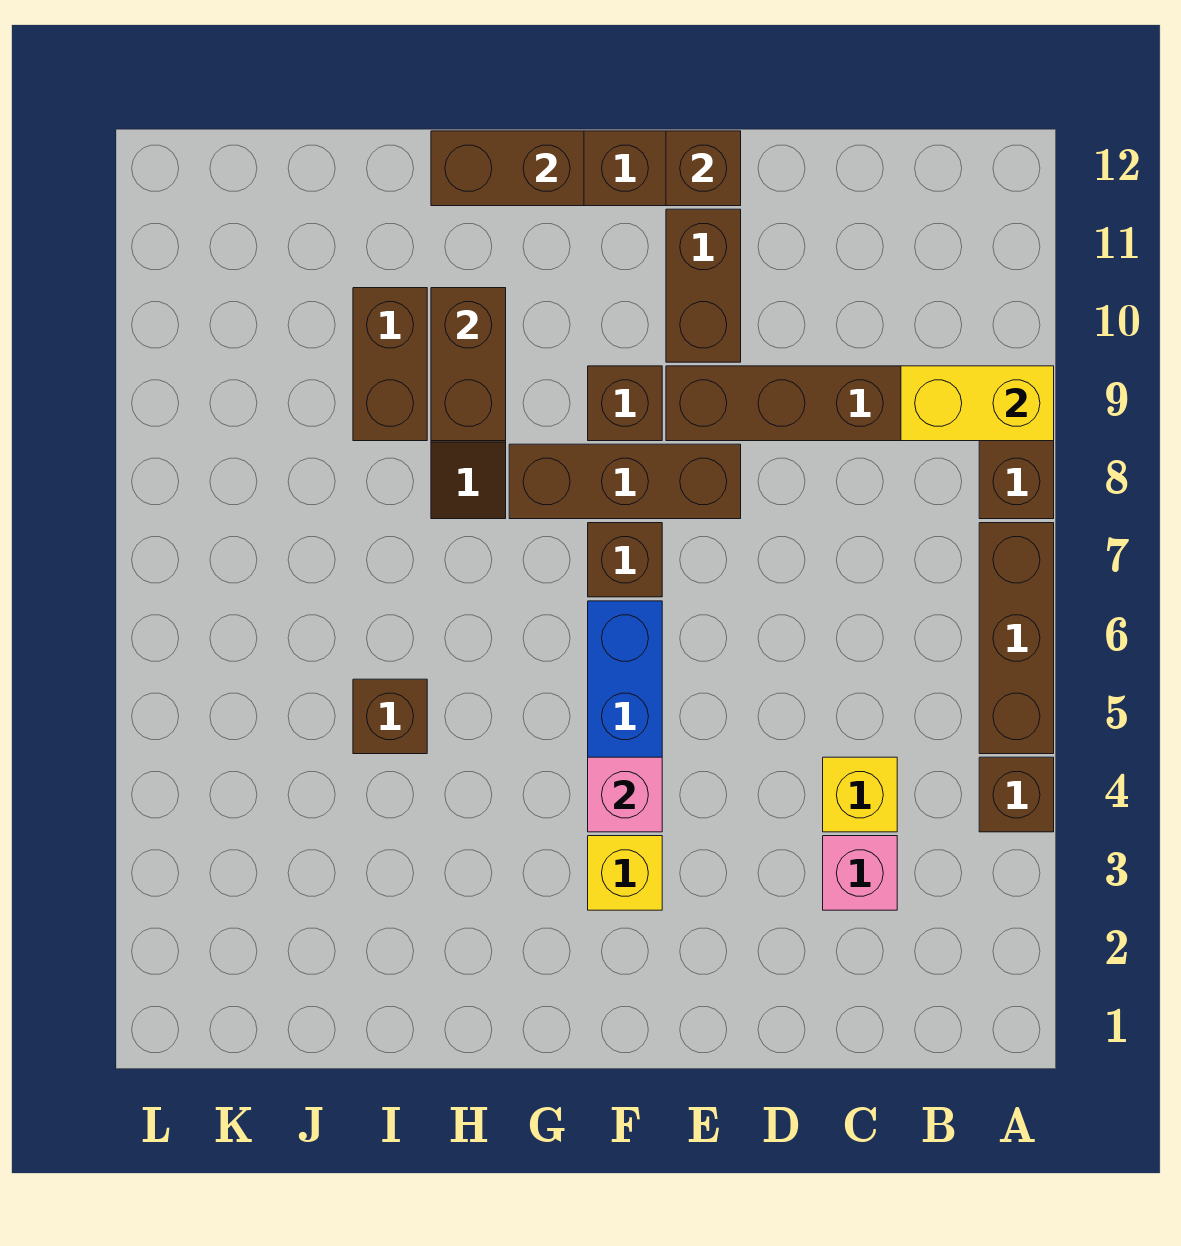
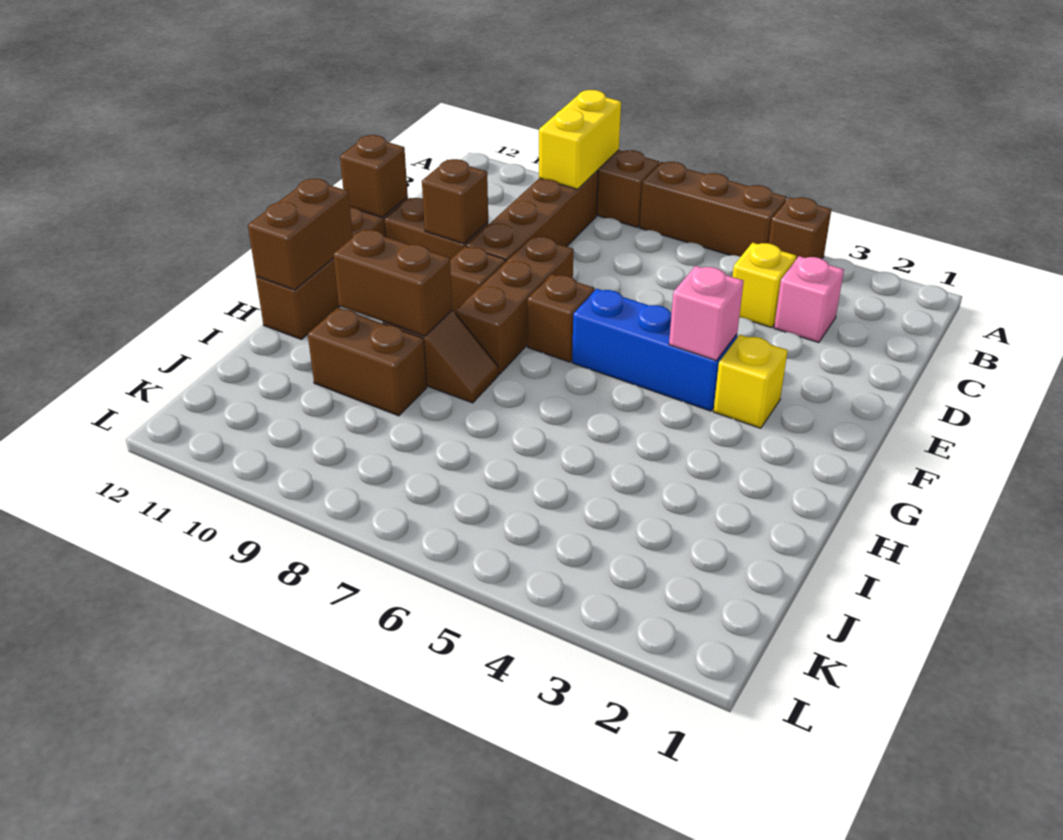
brown 1x1 brick [353,679,427,754] -> brown 1x1 brick moved to [422,159,488,244]

